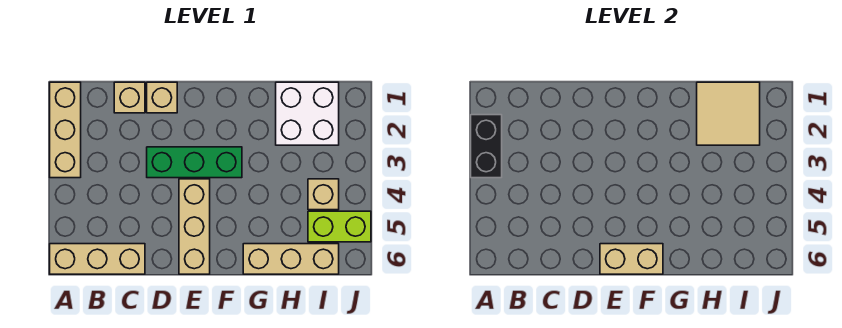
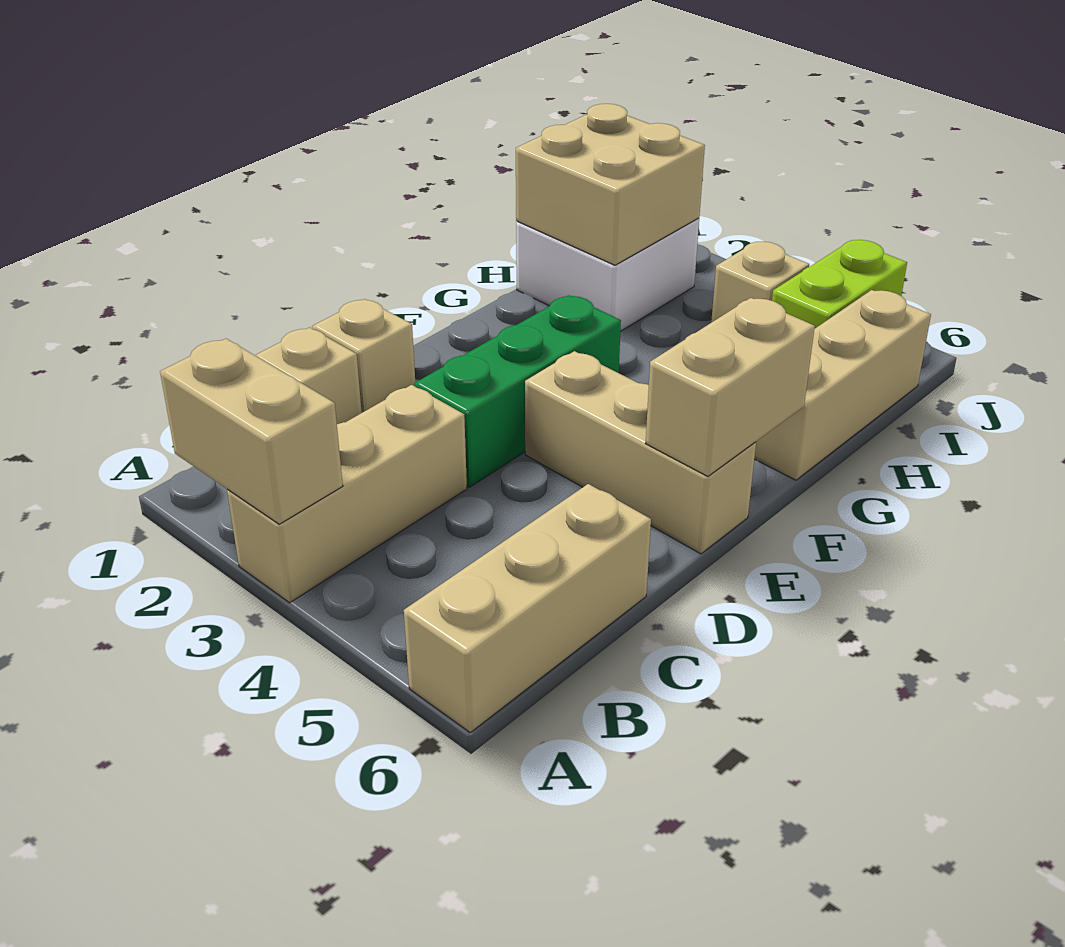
tan 1x3 brick [50,82,81,178] -> tan 1x3 brick turned to [227,385,467,603]
black 1x2 brick [471,115,502,178] -> tan 1x2 brick [160,339,343,524]
tan 2x2 tile [697,82,760,145] -> tan 2x2 brick [516,104,705,265]

